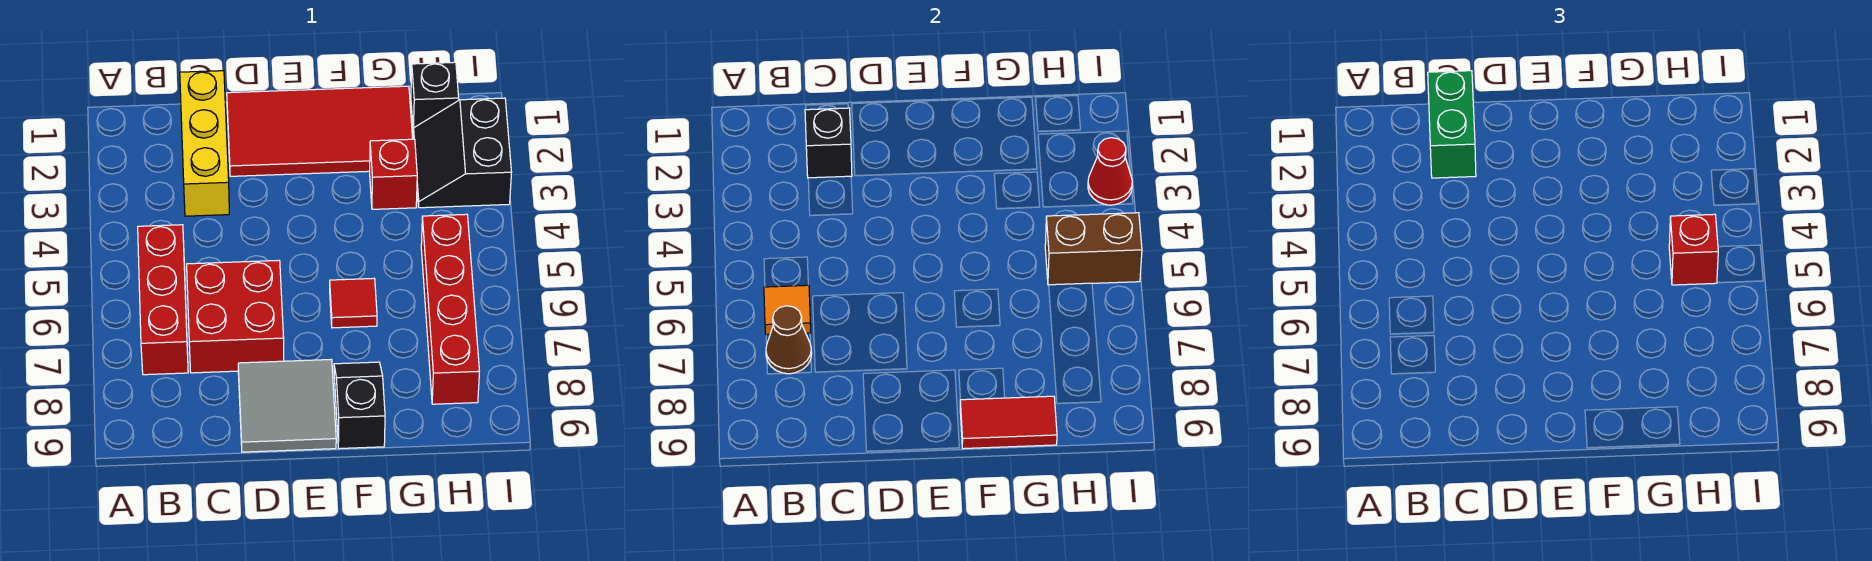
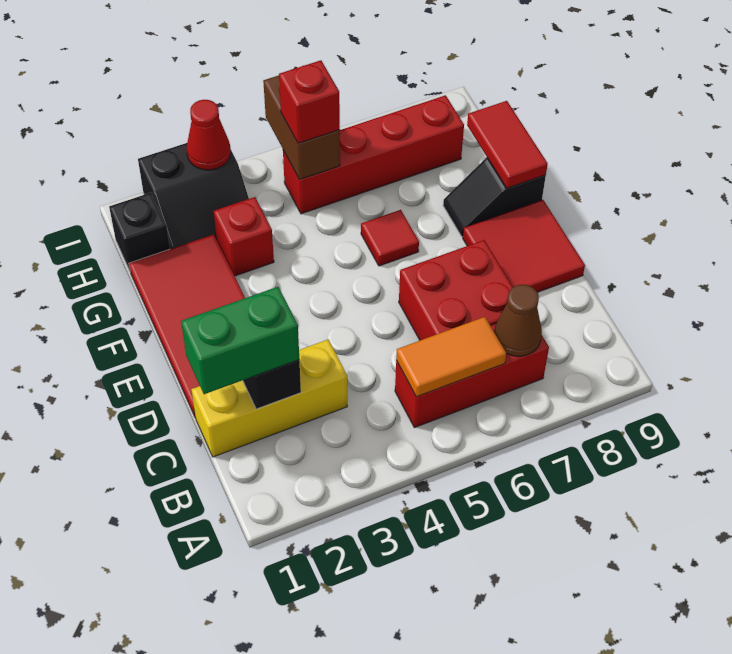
orange 1x1 tile [764,285,811,335] -> orange 1x2 tile [396,317,506,397]
grey 2x2 tile [238,360,336,452] -> red 2x2 tile [463,200,585,292]

